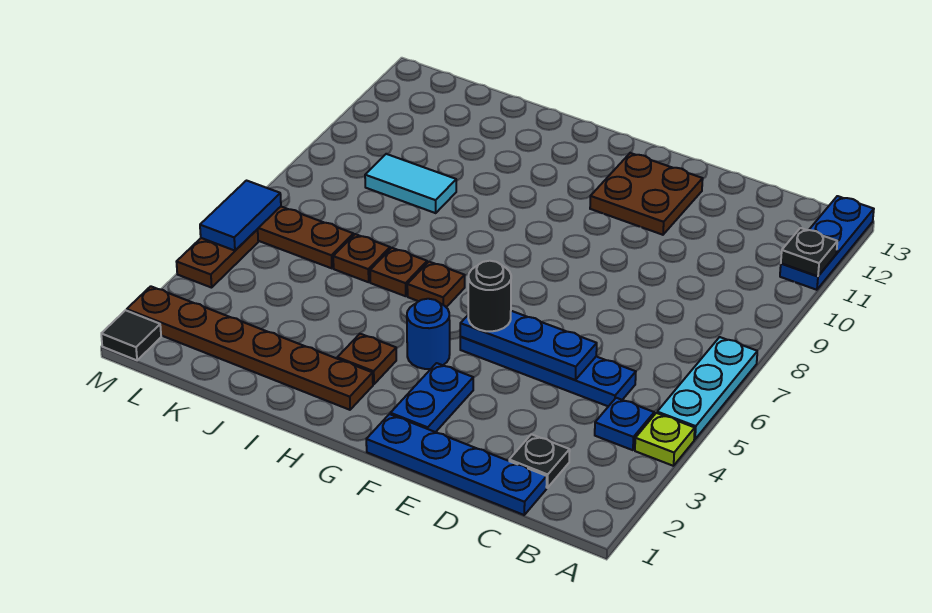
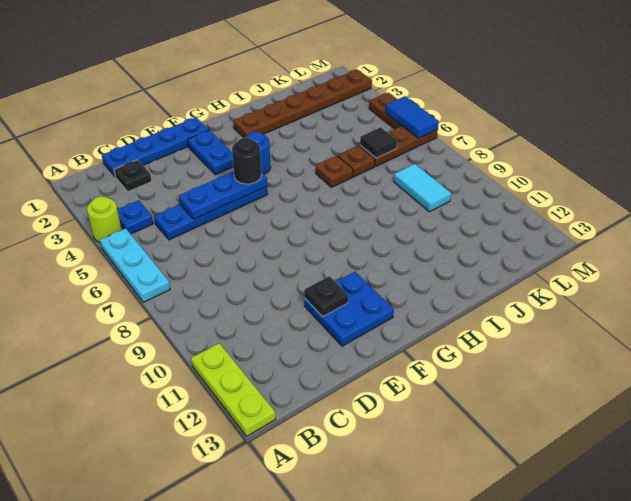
lime 1x1 plate [635,413,695,466] -> lime 1x1 round brick [87,197,122,242]
blue 1x3 plate [780,196,874,290] -> lime 1x3 plate [191,343,275,436]
black 1x1 plate [781,228,837,276] -> black 1x1 plate moved to [304,276,348,317]
brown 2x2 plate [590,153,703,235] -> blue 2x2 plate [304,272,394,346]
brown 1x1 plate [337,334,396,384] -> none
brown 1x1 plate [407,262,465,307] -> none
cyan 1x2 tile [365,154,456,213] -> cyan 1x2 tile turned to [394,164,451,212]
black 1x1 tile [101,310,161,360] -> black 1x1 tile moved to [360,127,397,158]

